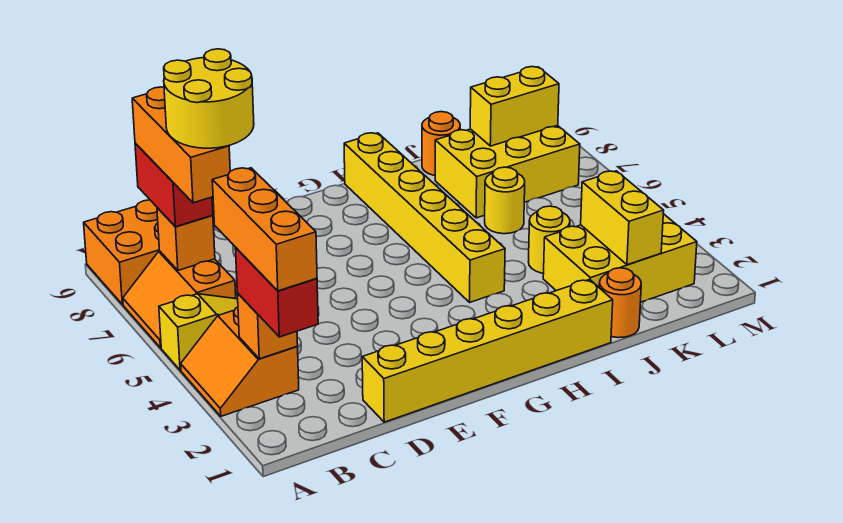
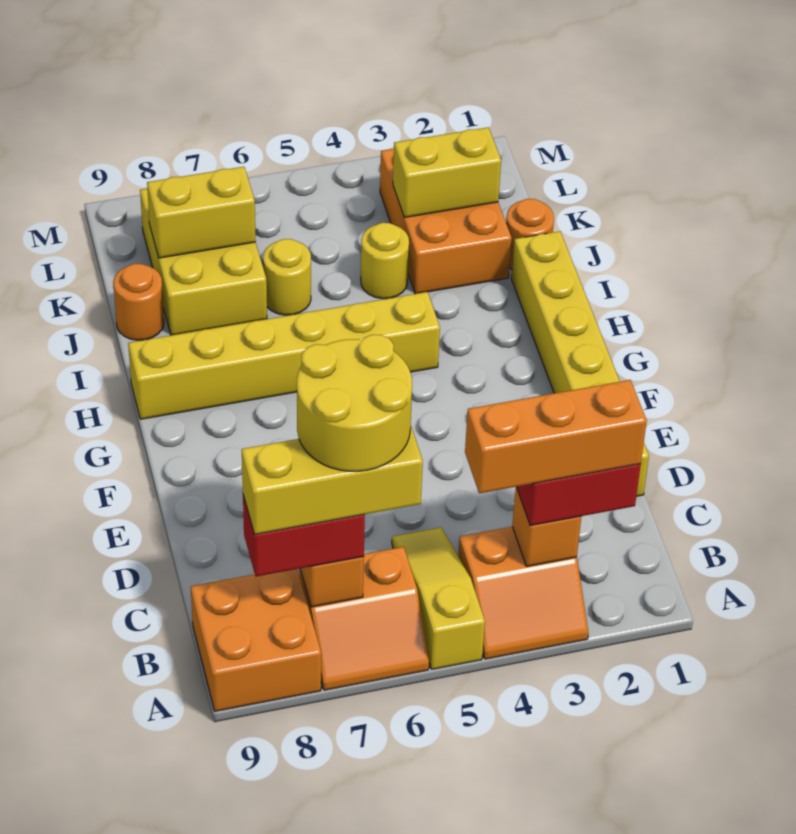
orange 1x3 brick [132,87,230,203] -> yellow 1x3 brick [242,427,423,535]
yellow 2x3 brick [543,214,697,302] -> orange 2x3 brick [380,149,512,294]
yellow 1x2 brick [470,67,559,146] -> yellow 1x2 brick turned to [147,167,256,258]

